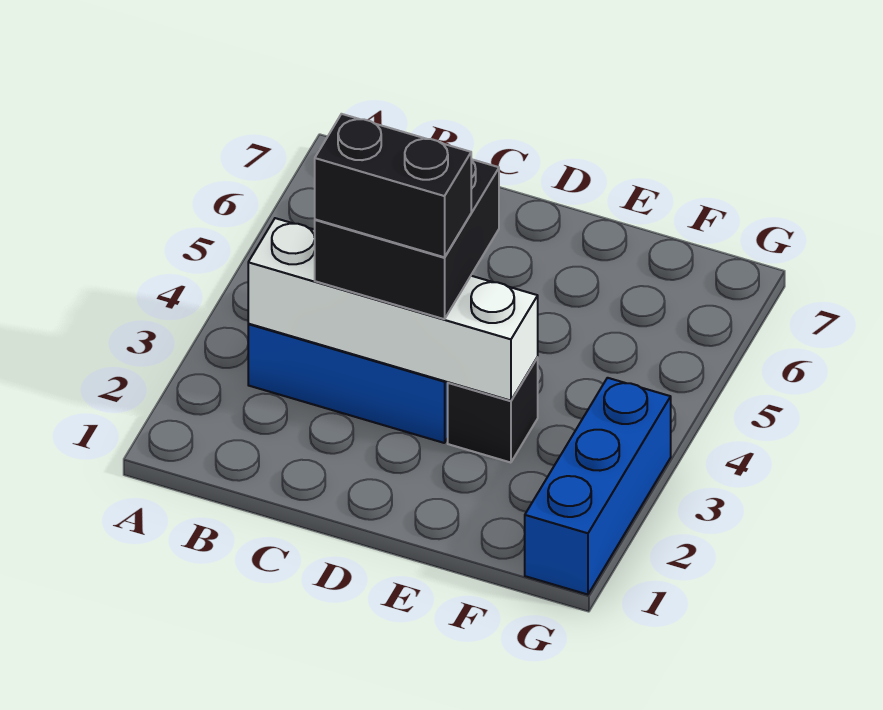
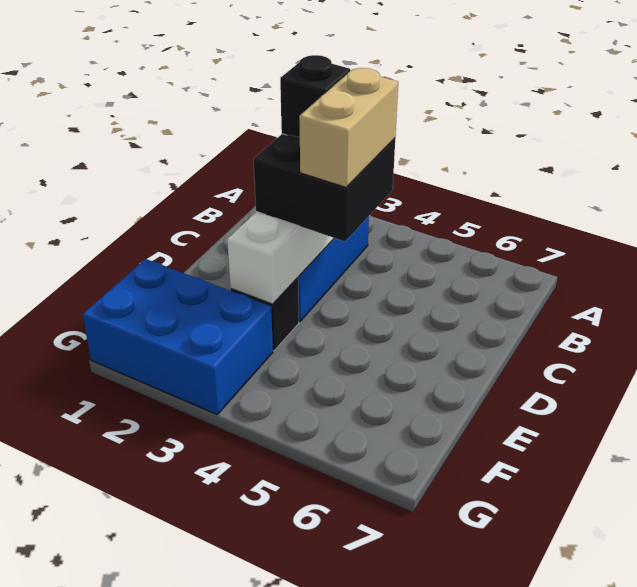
black 1x2 brick [315,114,471,257] -> black 1x1 brick [280,55,350,138]
none -> tan 1x2 brick [299,68,398,187]
blue 1x3 brick [525,378,671,595] -> blue 2x3 brick [83,259,273,414]

